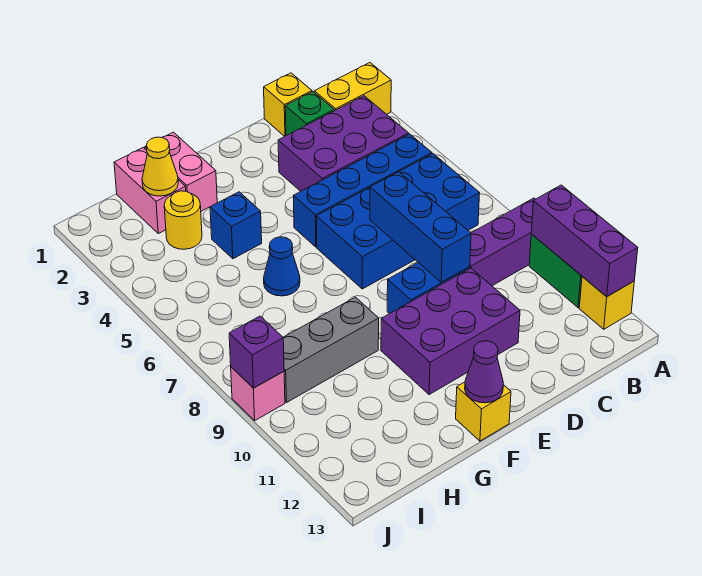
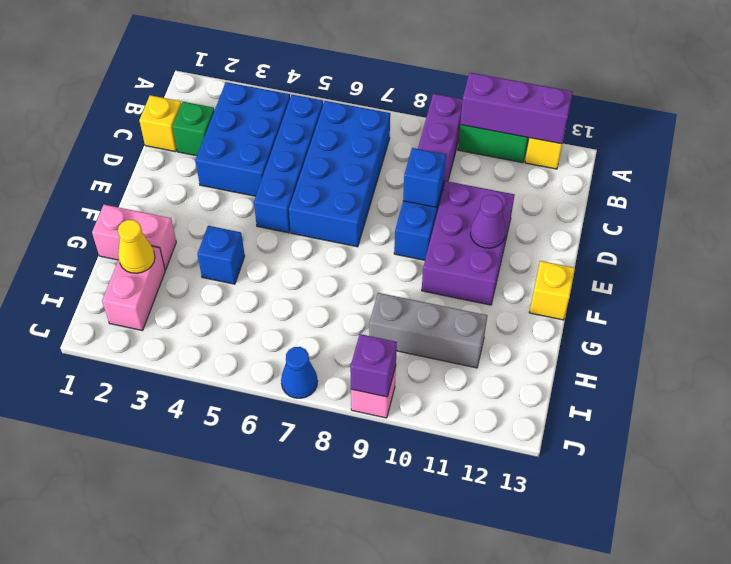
yellow 1x2 brick [314,63,391,114] -> none
purple 2x3 brick [278,96,409,191] -> blue 2x3 brick [195,82,290,196]
blue 1x3 brick [370,172,471,282] -> blue 1x1 brick [403,148,446,207]
purple 1x1 cone [465,341,503,403] -> purple 1x1 cone moved to [470,195,506,248]
blue 1x1 cone [264,237,300,296] -> blue 1x1 cone moved to [281,347,318,398]
grey 1x3 brick [283,297,379,402] -> grey 1x3 brick turned to [369,293,487,368]
pink 1x2 brick [114,148,186,234] -> pink 1x2 brick turned to [102,246,165,331]
yellow 1x1 round brick [164,191,202,249] -> none

